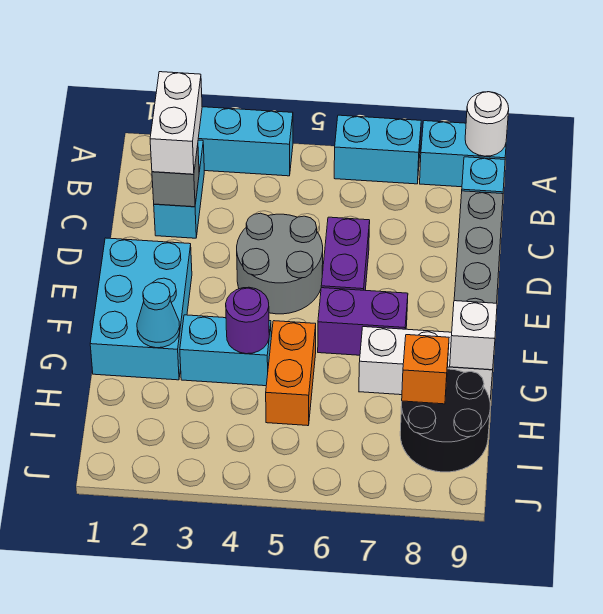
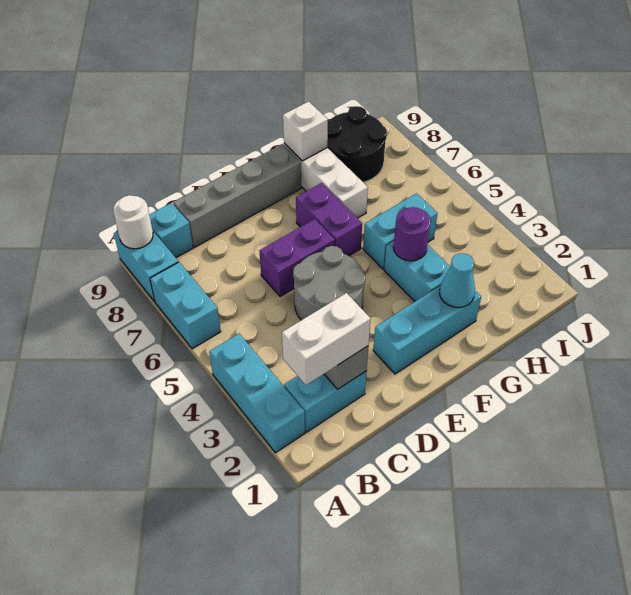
cyan 2x3 brick [90,238,192,380] -> cyan 1x3 brick [373,286,481,374]
orange 1x2 brick [266,321,316,426] -> cyan 1x2 brick [363,193,438,269]
orange 1x1 brick [402,335,449,404] -> none

